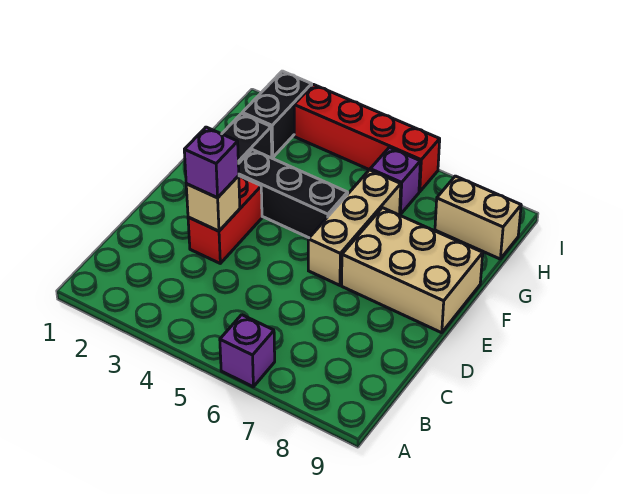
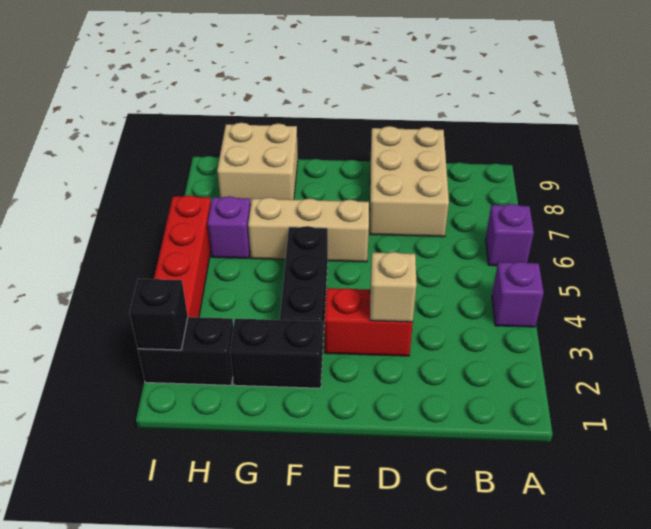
purple 1x1 brick [184,127,239,198] -> purple 1x1 brick moved to [492,262,544,327]
tan 2x3 brick [342,208,483,333] -> tan 2x3 brick moved to [370,126,449,237]
tan 1x2 brick [435,176,521,259] -> tan 2x2 brick [217,123,298,205]
none -> black 1x1 brick [130,279,188,350]

